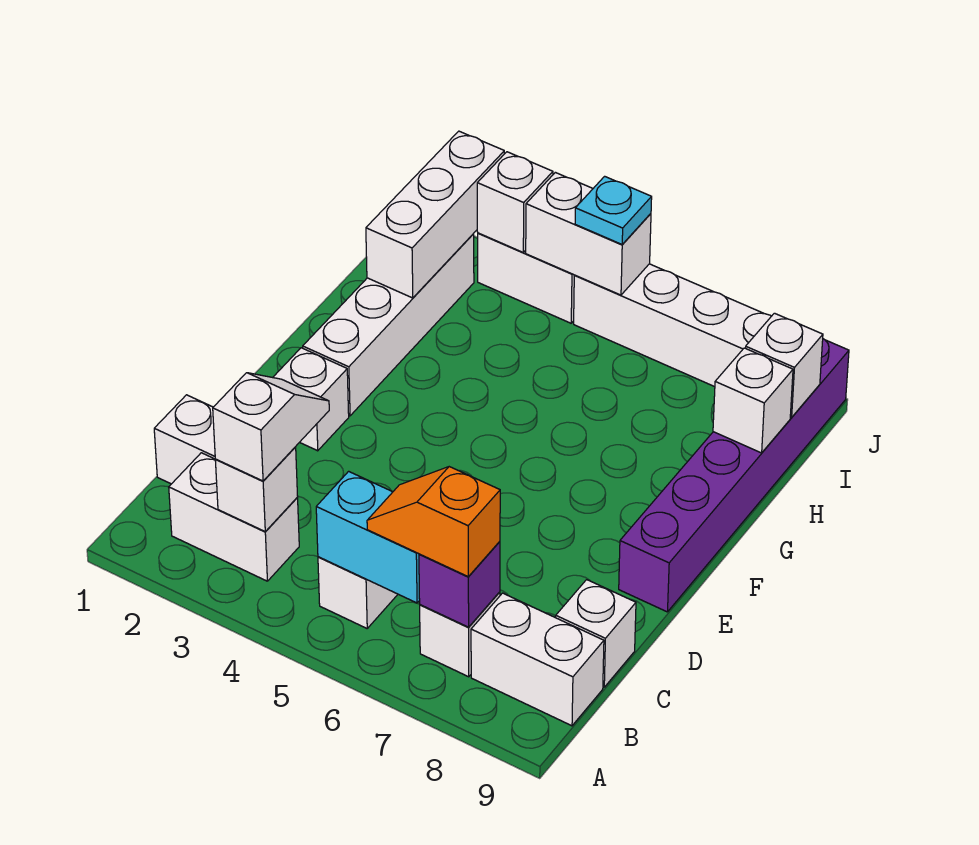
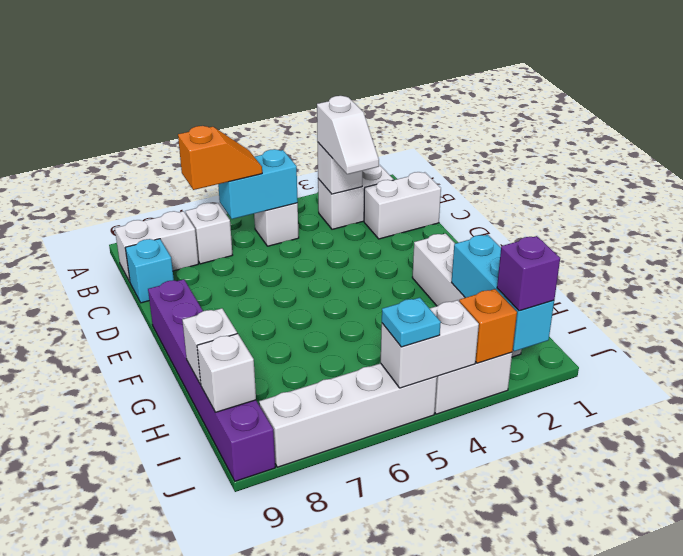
purple 1x1 brick [419,542,500,627] -> purple 1x1 brick moved to [497,236,560,311]
white 1x1 brick [556,580,636,687] -> cyan 1x1 brick [125,239,174,303]
white 1x1 brick [273,348,349,451] -> none
white 1x3 brick [366,131,504,298] -> cyan 1x3 brick [451,235,554,351]
white 1x1 brick [477,152,553,252] -> orange 1x1 brick [459,289,517,363]

